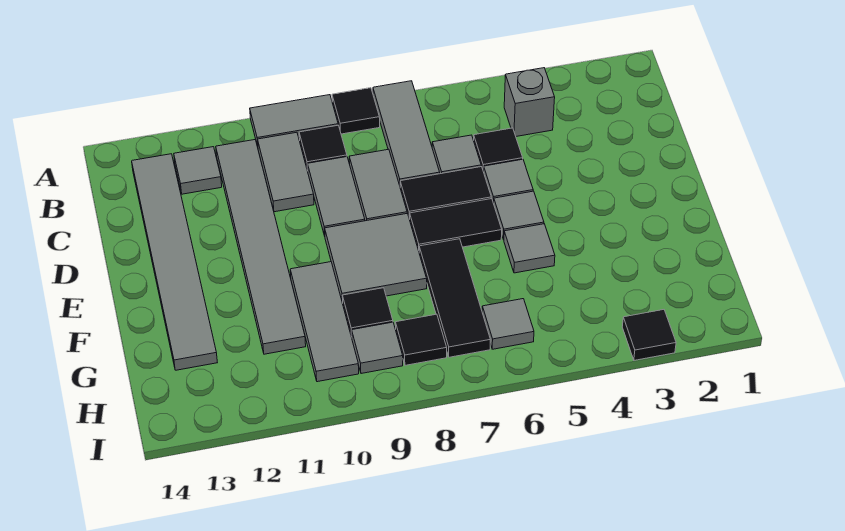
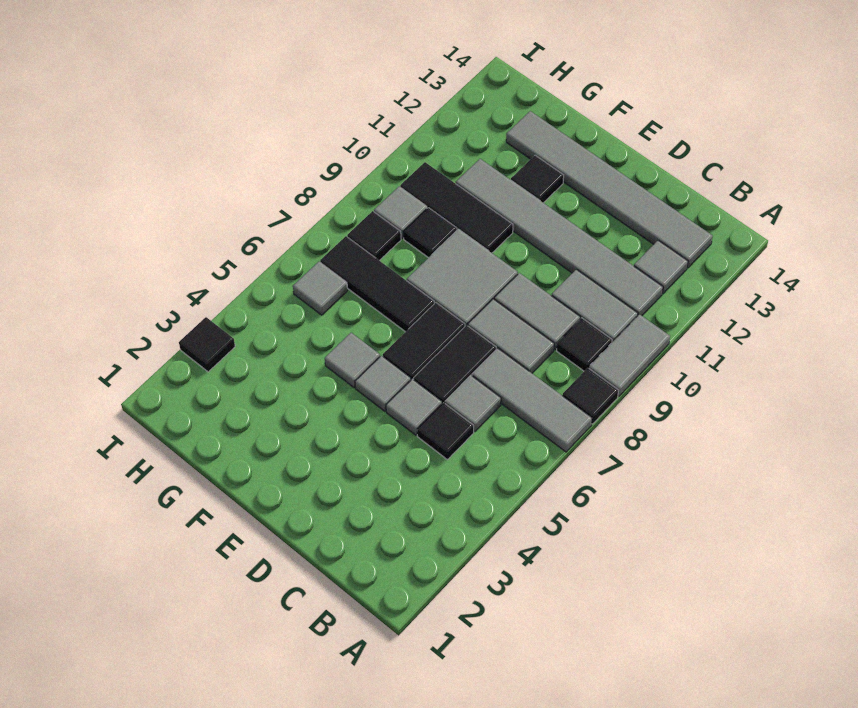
grey 1x1 brick [504,68,555,136] -> none
grey 1x3 tile [290,262,359,382] -> black 1x3 tile [400,162,513,253]
none -> black 1x1 tile [511,155,564,203]

